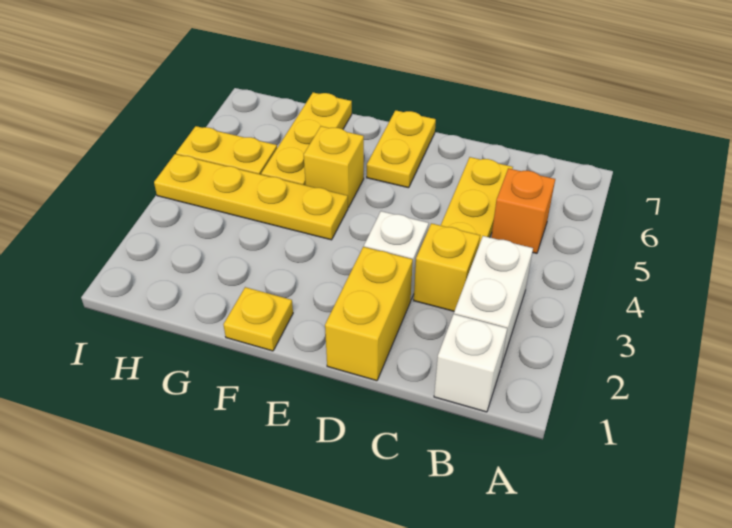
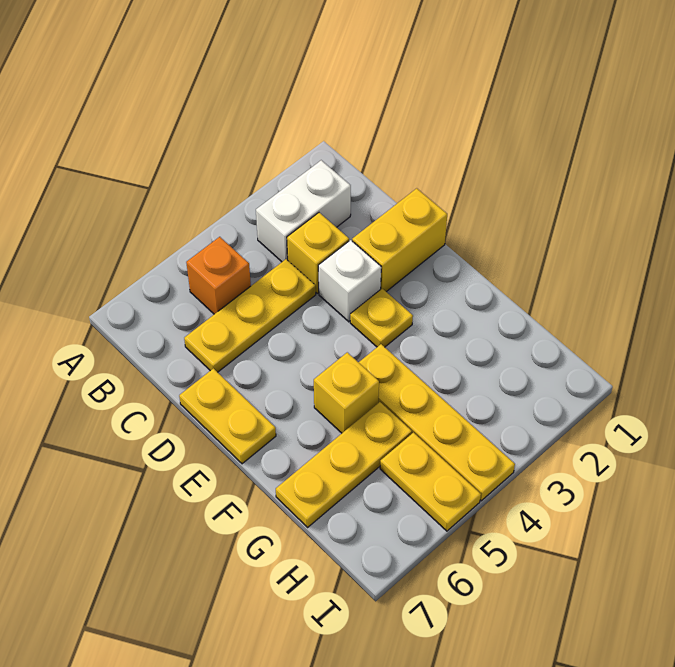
white 1x1 brick [434,314,507,412] -> none
yellow 1x2 plate [367,110,436,188] -> yellow 1x2 plate turned to [179,368,276,464]
yellow 1x1 plate [223,287,293,351] -> yellow 1x1 plate moved to [350,289,413,347]

